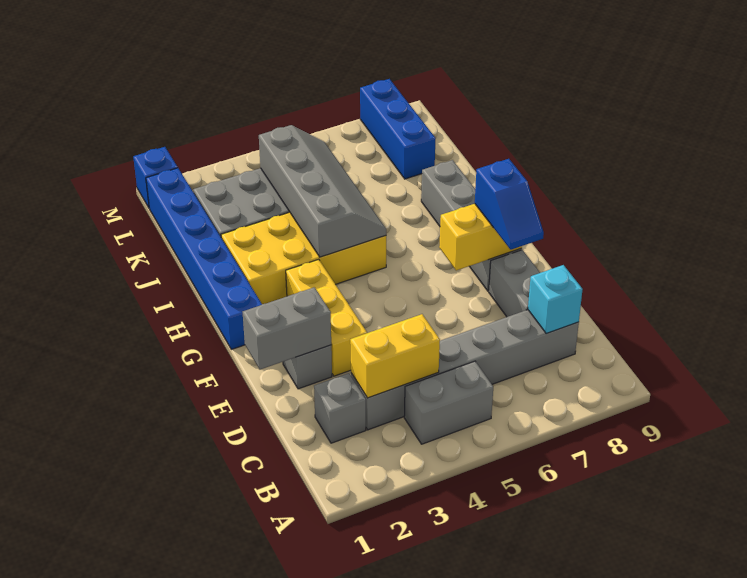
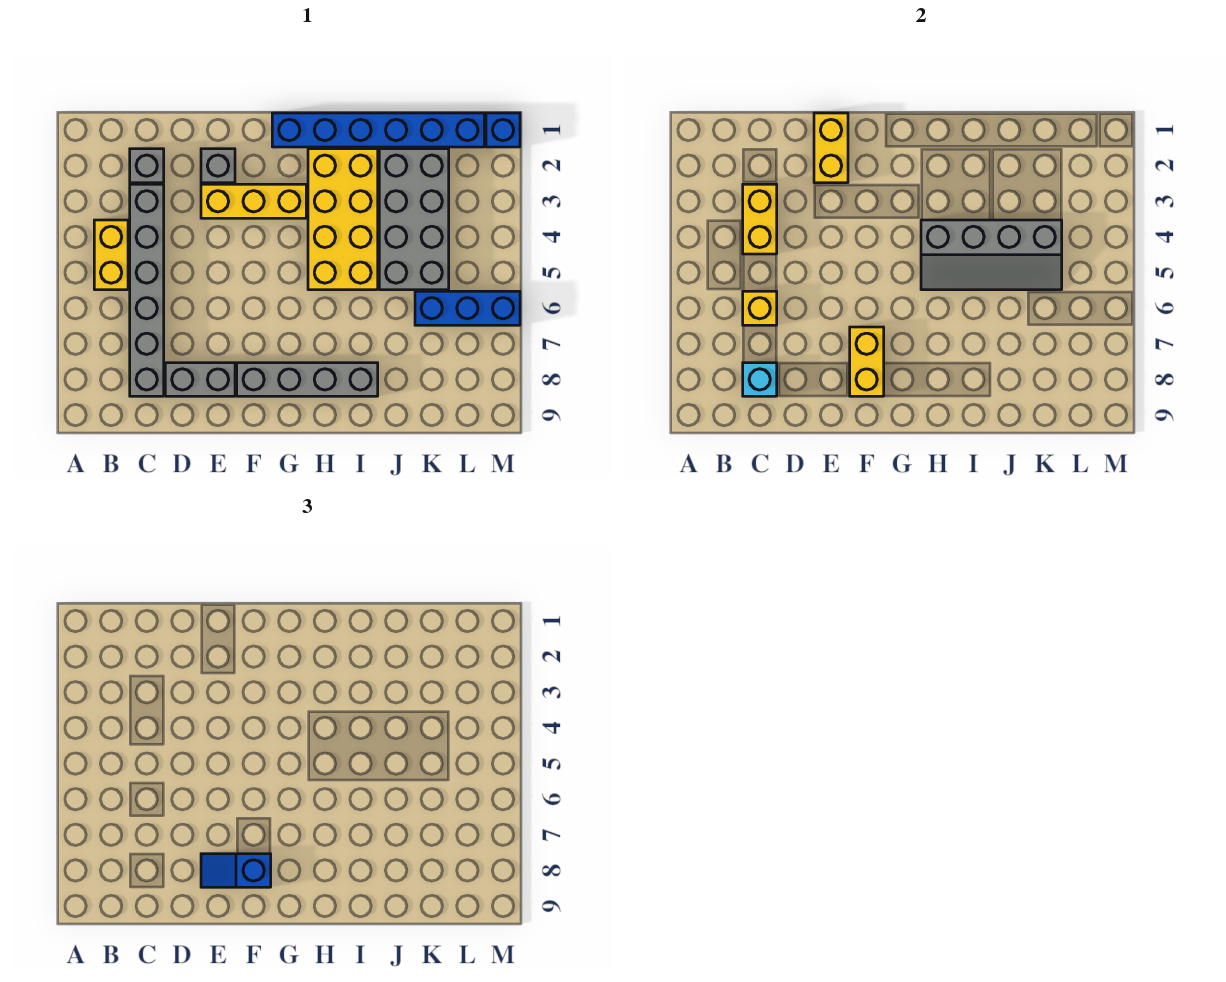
grey 1x2 brick [404,361,493,444] -> yellow 1x2 brick [94,220,128,290]
none -> yellow 1x1 brick [743,291,777,325]
grey 1x2 brick [243,287,331,369] -> yellow 1x2 brick [814,113,848,183]
blue 1x3 brick [360,79,436,179] -> blue 1x3 brick moved to [415,291,520,325]

